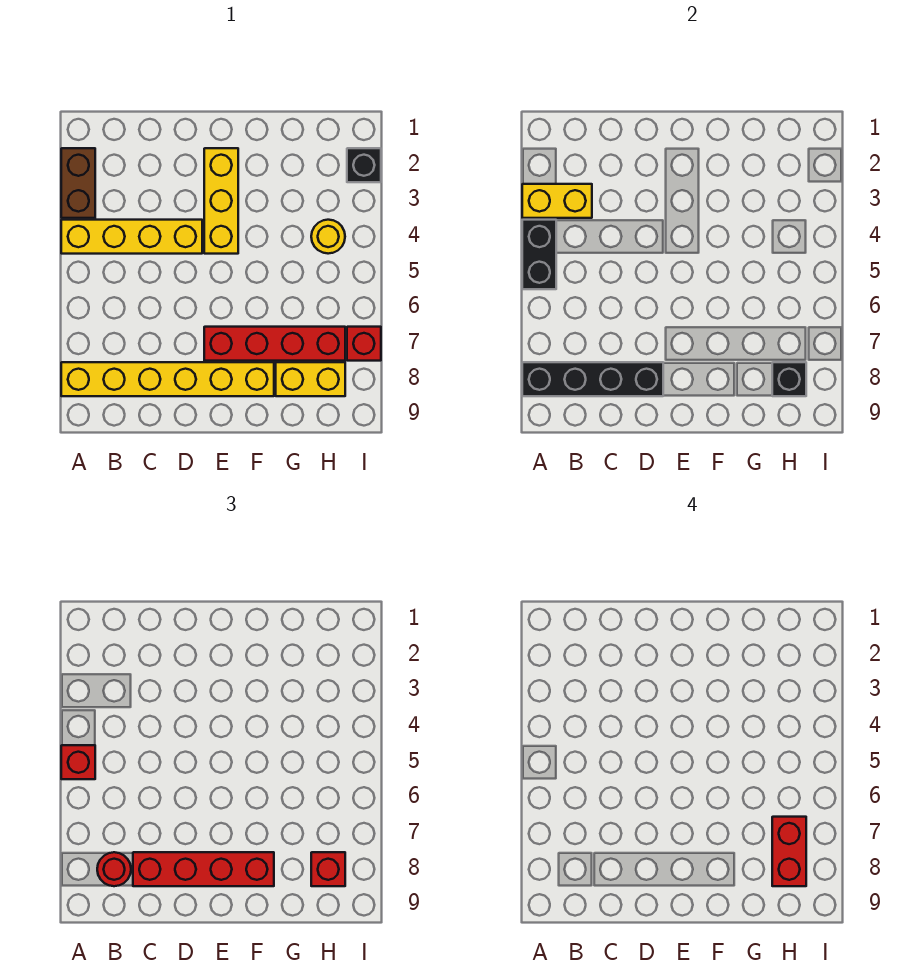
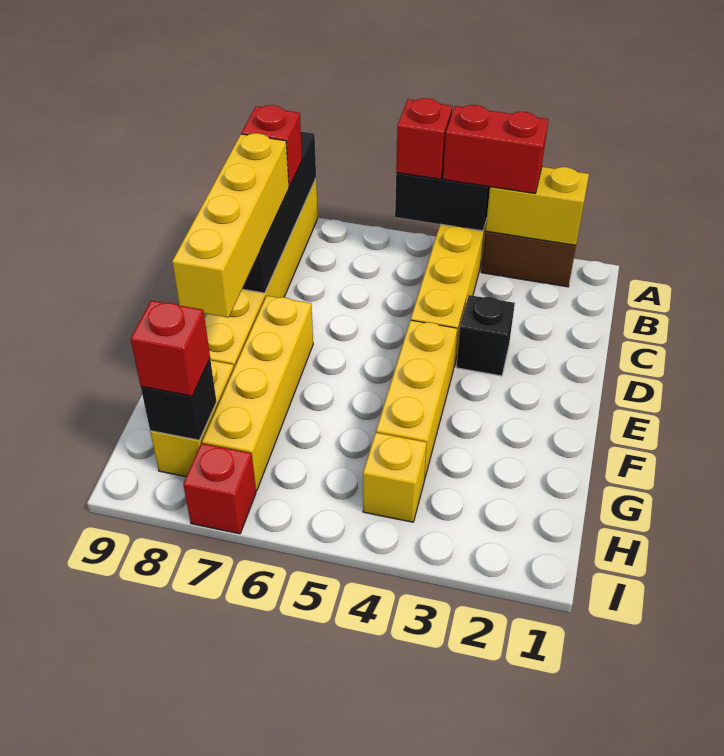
yellow 1x2 brick [522,184,592,218] -> yellow 1x2 brick turned to [486,167,589,245]
red 1x1 round brick [97,852,131,886] -> red 1x1 brick [242,105,302,187]
red 1x4 brick [133,852,274,886] -> yellow 1x4 brick [172,133,289,318]
yellow 1x3 brick [204,148,238,254] -> yellow 1x3 brick turned to [376,320,457,480]
red 1x4 brick [204,327,345,361] -> yellow 1x4 brick [202,296,313,491]
yellow 1x1 round brick [311,220,345,254] -> yellow 1x1 brick [363,433,427,522]
red 1x2 brick [772,817,806,886] -> red 1x2 brick moved to [443,105,549,193]
black 1x1 brick [347,148,381,182] -> black 1x1 brick moved to [456,295,515,376]

